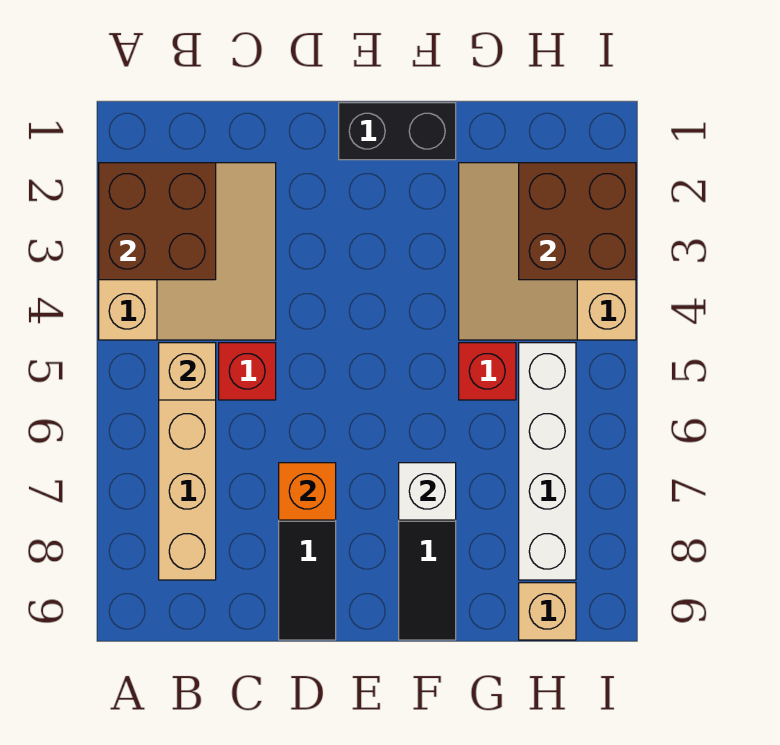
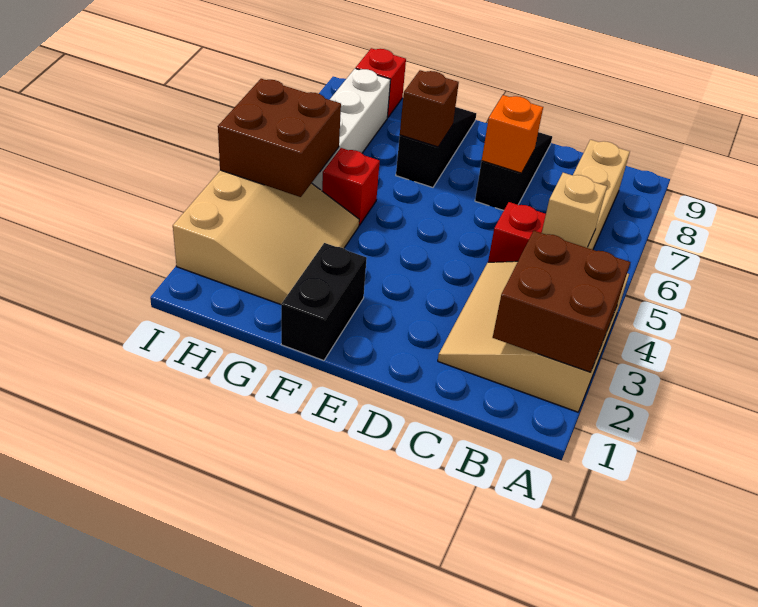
black 1x2 brick [339,103,456,160] -> black 1x2 brick turned to [281,243,367,361]
white 1x1 brick [399,463,456,520] -> brown 1x1 brick [400,70,459,147]
brown 2x2 brick [519,163,636,280] -> brown 2x2 brick moved to [218,79,341,197]
tan 1x1 brick [519,583,576,640] -> red 1x1 brick [356,48,406,118]

